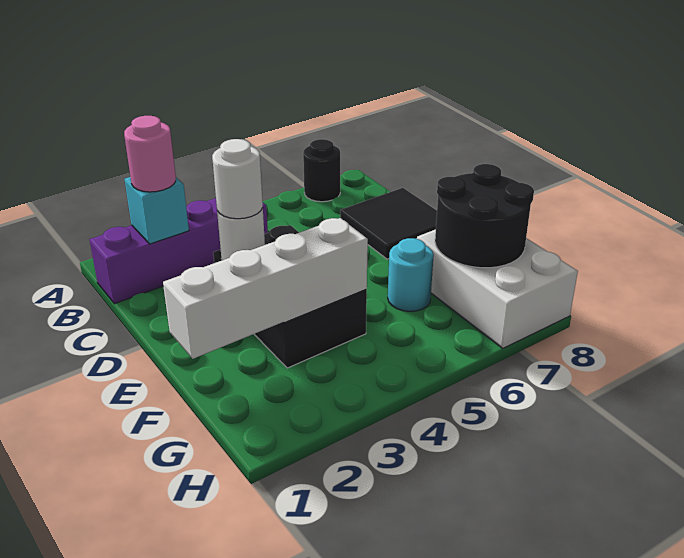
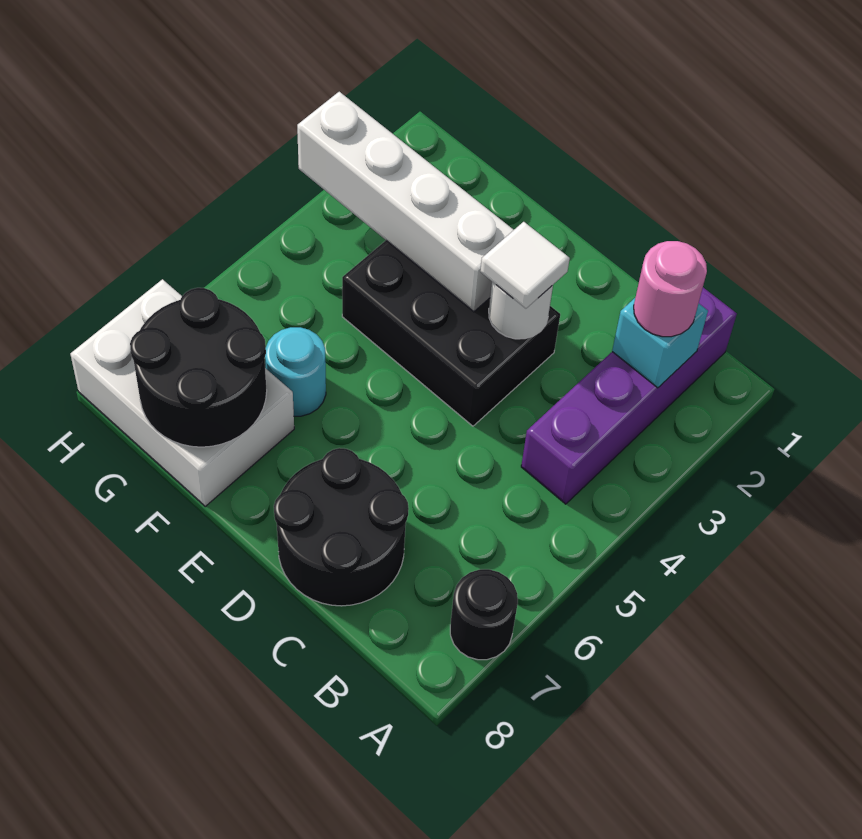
black 2x2 tile [340,188,437,259] -> black 2x2 round brick [274,448,409,606]
white 1x1 round brick [212,139,263,219] -> white 1x1 tile [480,222,570,308]
white 1x4 brick [163,218,368,359] -> white 1x4 brick turned to [297,92,513,312]

